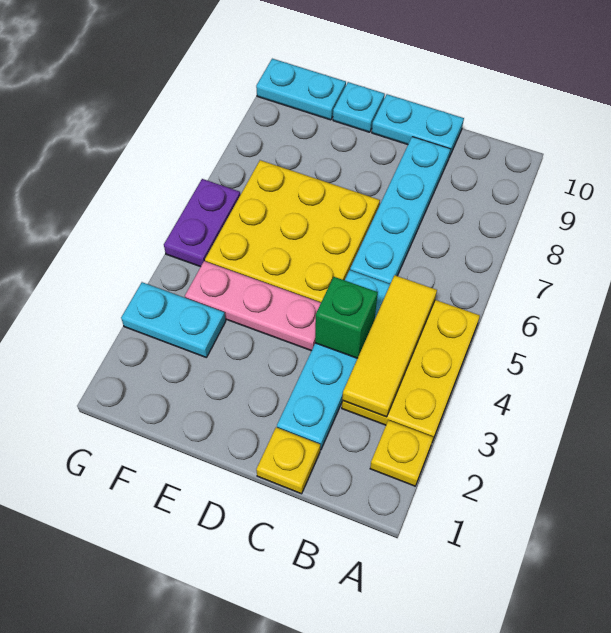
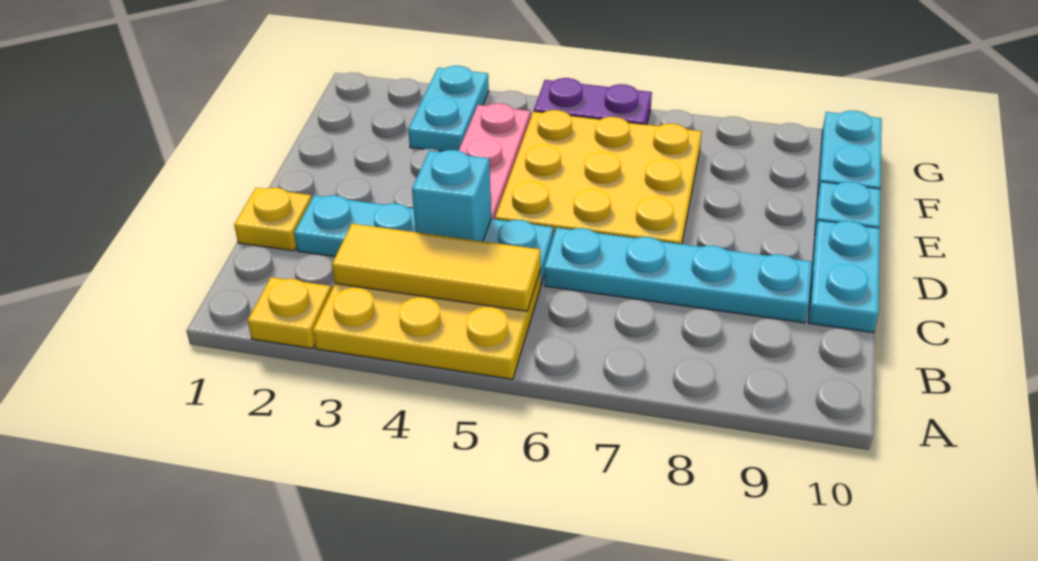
green 1x1 brick [315,277,378,358] -> cyan 1x1 brick [412,150,491,241]

